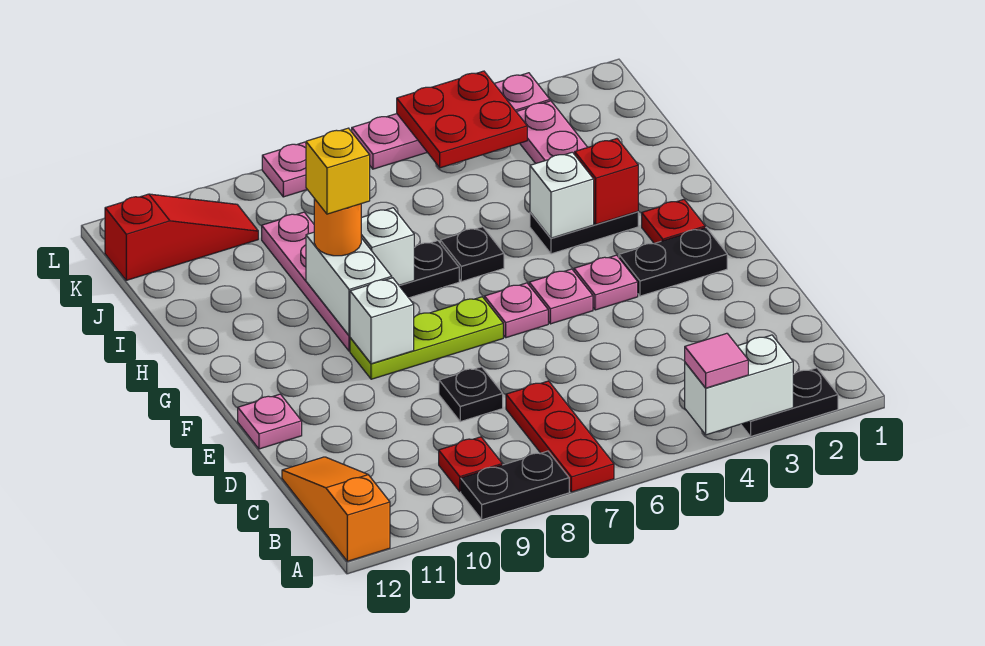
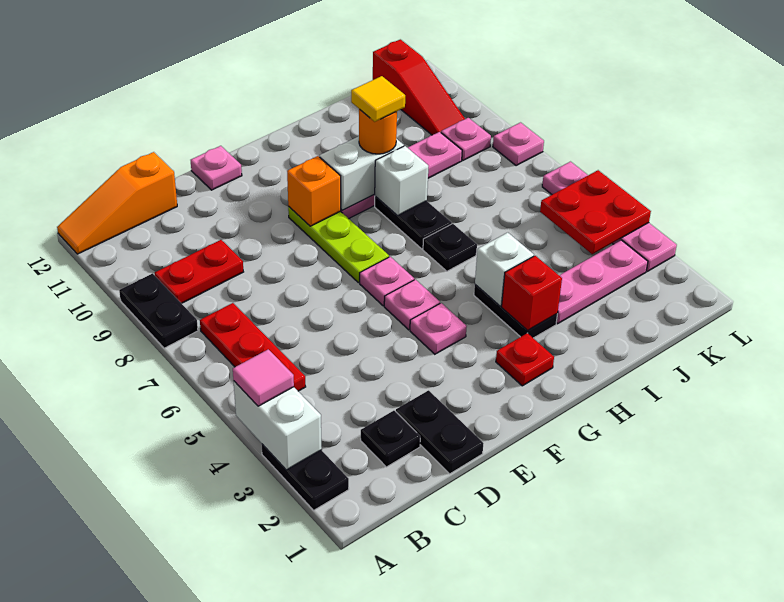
red 1x3 plate [506,381,614,492] -> red 1x3 plate turned to [200,303,306,391]
orange 1x3 slope [282,457,390,561] -> orange 1x3 slope turned to [57,152,177,254]
red 1x1 plate [439,437,502,492] -> red 1x2 plate [155,240,243,303]
black 1x1 plate [439,367,503,422] -> black 1x1 plate moved to [361,411,420,467]
black 1x2 plate [619,228,727,296] -> black 1x2 plate moved to [396,390,484,474]
white 1x1 brick [350,278,414,364] -> orange 1x1 brick [287,156,341,226]
yellow 1x1 brick [306,128,370,214] -> yellow 1x1 tile [351,76,405,122]
none -> pink 1x1 plate [441,118,491,160]

